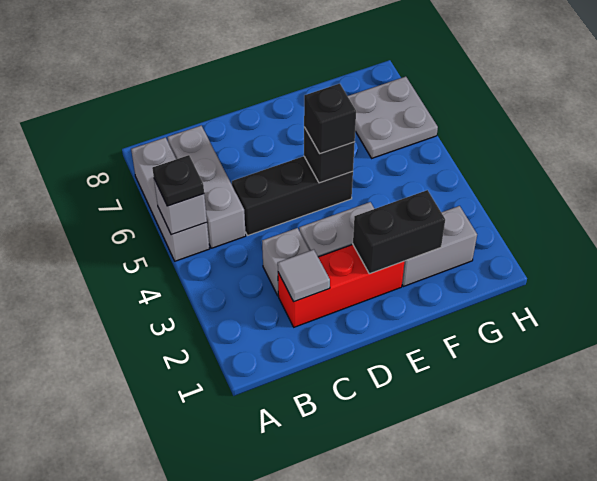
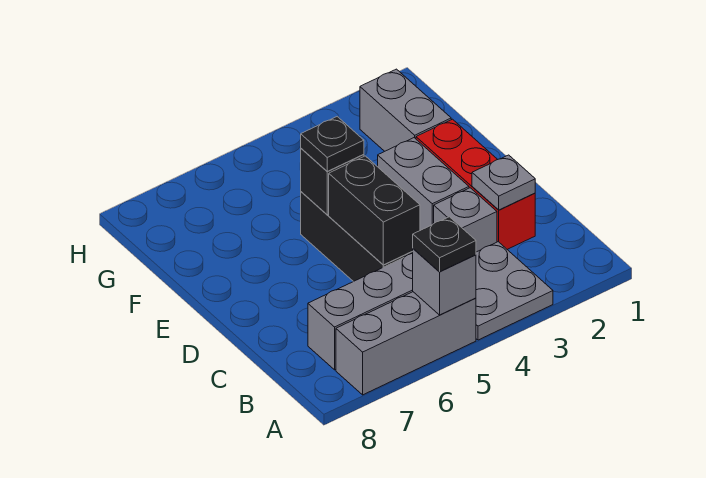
grey 1x1 tile [278,250,330,302] -> grey 1x1 plate [472,155,535,210]
black 1x2 brick [353,190,445,274] -> black 1x2 brick moved to [329,156,420,265]
black 1x1 brick [304,84,356,154] -> black 1x1 plate [301,117,364,171]
grey 2x2 plate [348,77,438,158] -> grey 2x2 plate moved to [476,242,553,340]

